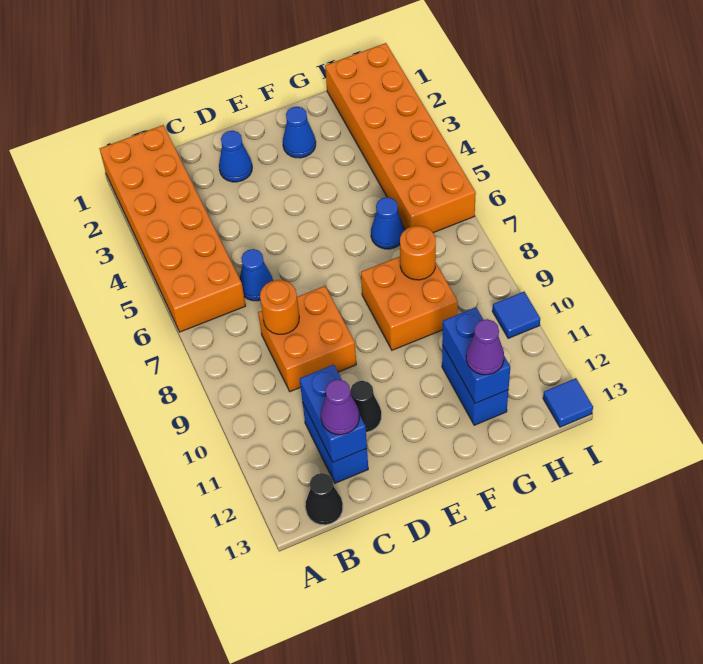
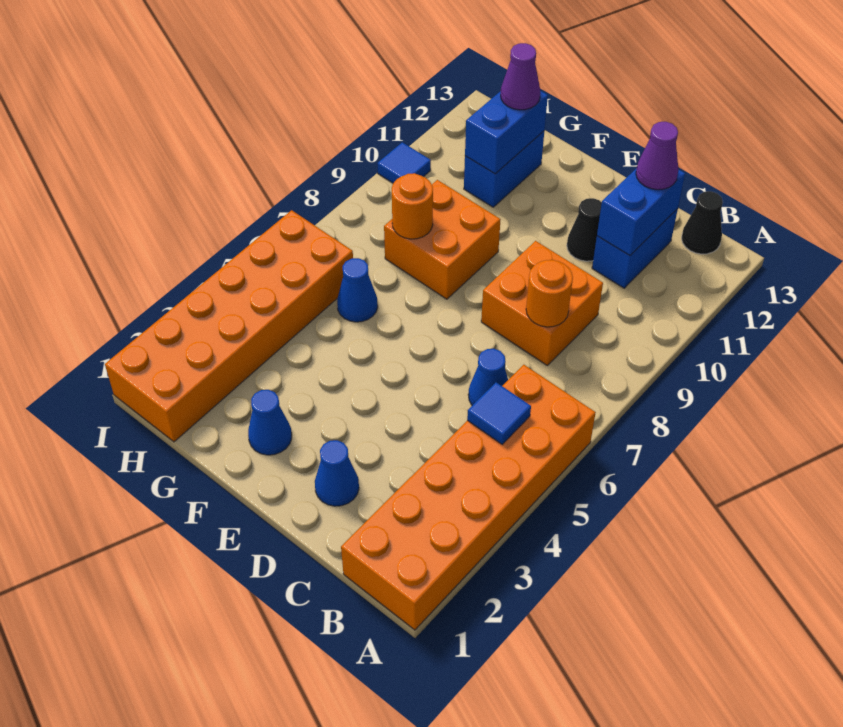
blue 1x1 tile [543,378,593,427] -> blue 1x1 tile moved to [467,382,531,444]

